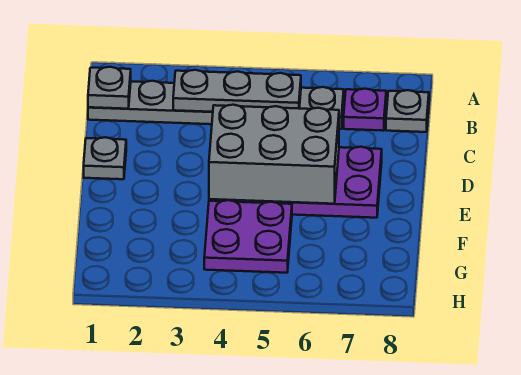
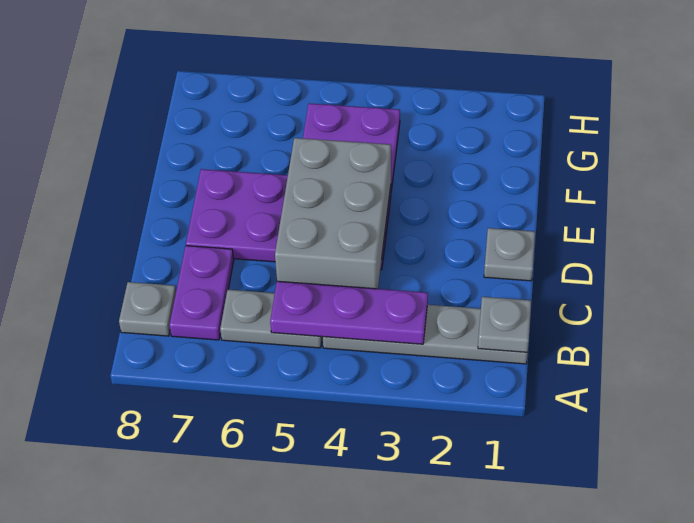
grey 1x3 plate [173,70,301,112] -> purple 1x3 plate [270,281,428,344]
purple 1x1 plate [344,89,386,131] -> purple 1x2 plate [169,246,234,340]
grey 2x3 brick [209,105,339,204] -> grey 2x3 brick turned to [275,138,391,289]

